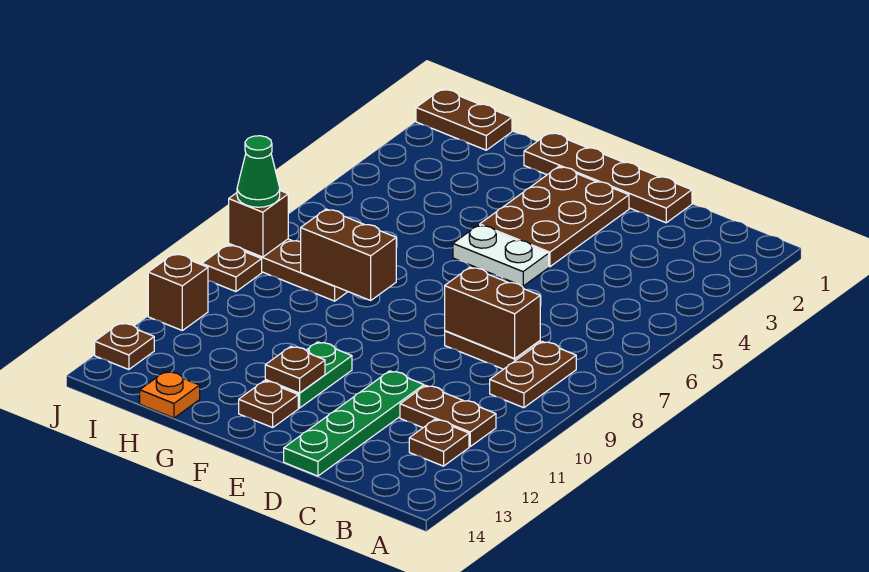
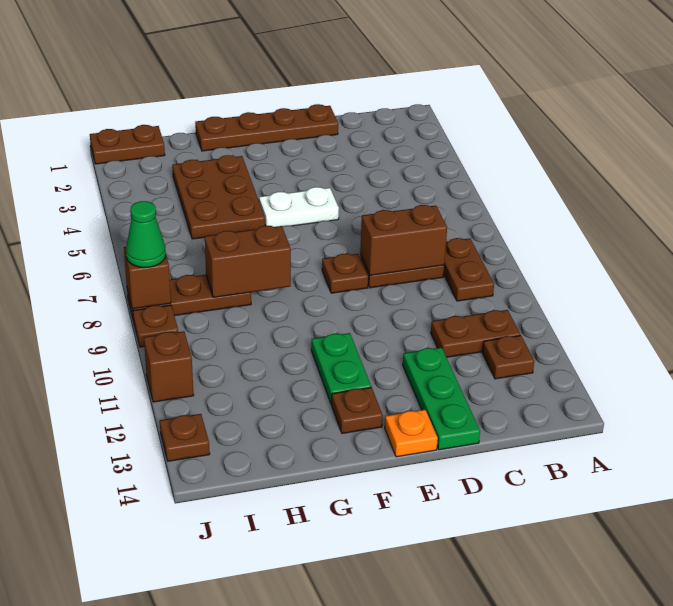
green 1x4 plate [284,371,424,476] -> green 1x3 plate [403,348,480,450]
brown 2x3 plate [480,167,629,267] -> brown 2x3 plate moved to [172,155,265,239]
brown 1x1 plate [265,346,325,393] -> brown 1x1 plate moved to [322,254,368,293]
orange 1x1 plate [140,371,200,418] -> orange 1x1 plate moved to [385,410,438,457]

